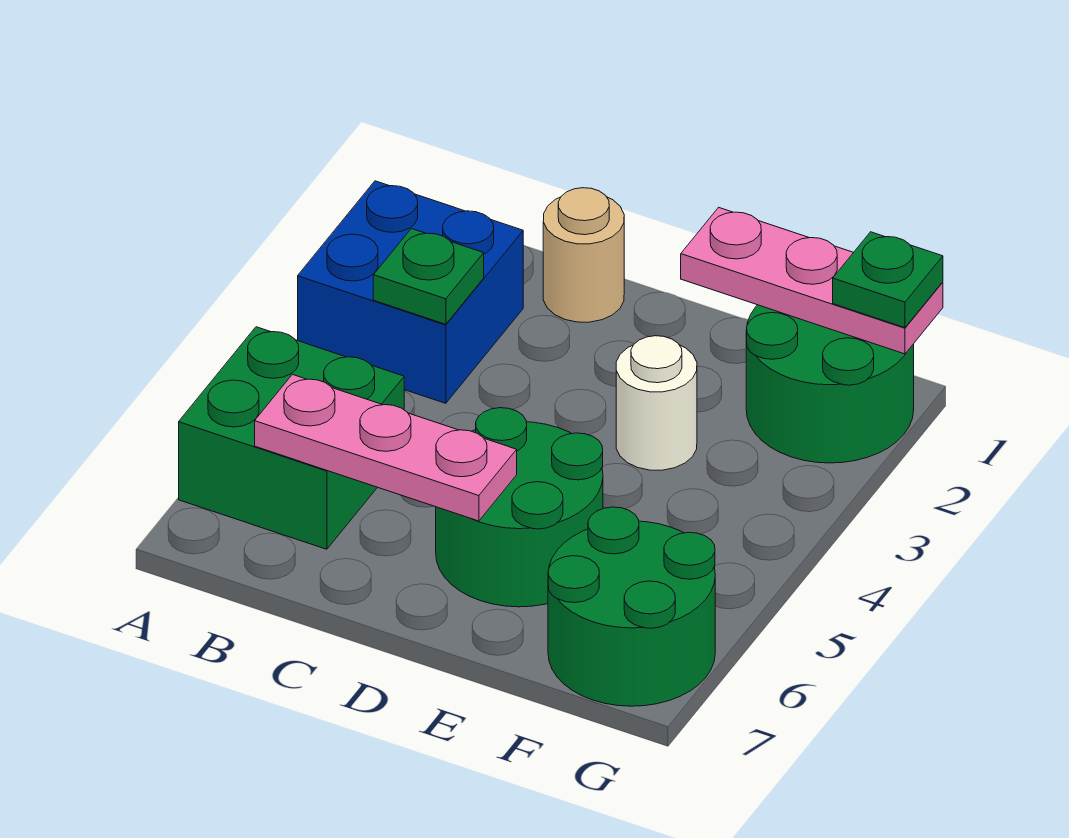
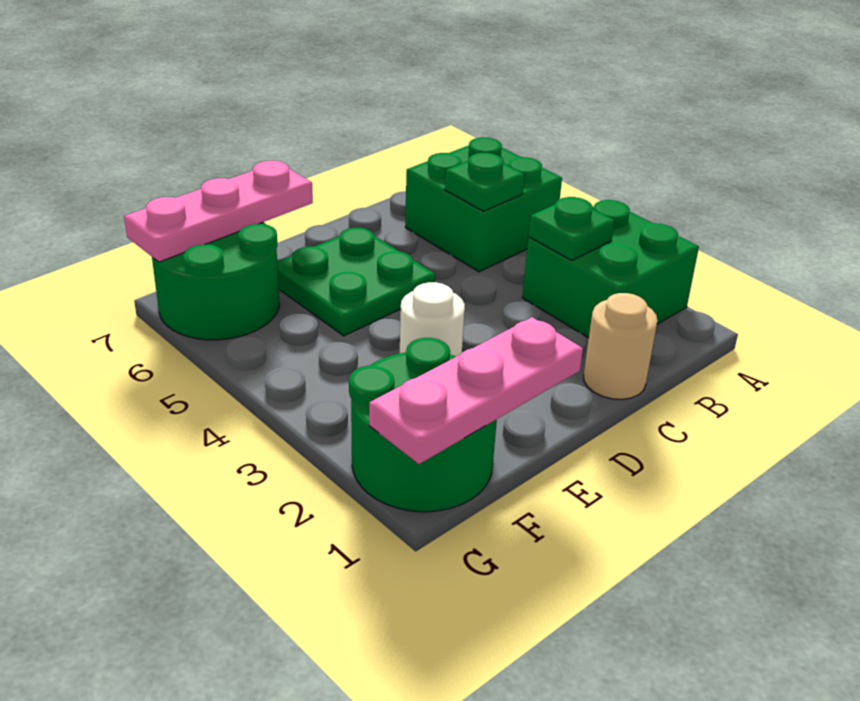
blue 2x2 brick [298,181,523,403] -> green 2x2 brick [522,200,699,338]
pink 1x3 plate [255,375,517,521] -> pink 1x3 plate moved to [124,161,313,262]
green 2x2 round brick [436,408,603,607] -> green 2x2 plate [277,228,435,336]
green 1x1 plate [833,232,943,328] -> green 1x1 plate moved to [445,153,525,211]

